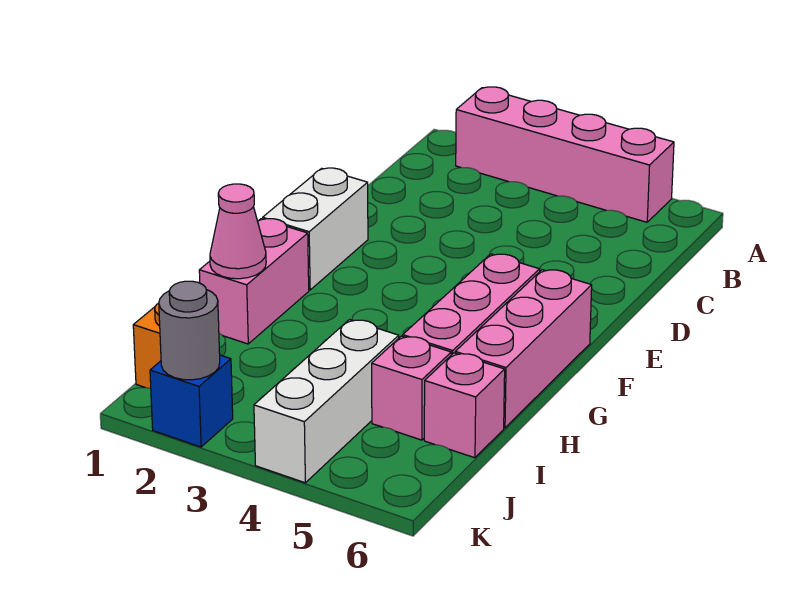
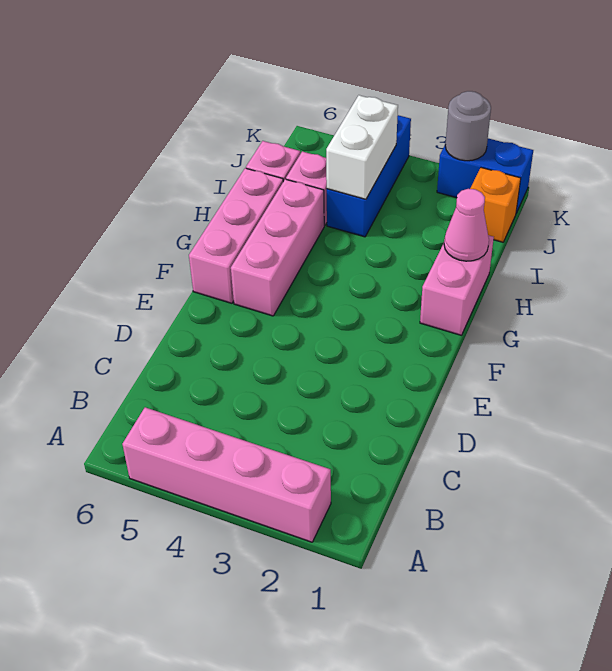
white 1x2 brick [263,168,368,290] -> white 1x2 brick moved to [326,95,398,199]
white 1x3 brick [254,320,399,483] -> blue 1x3 brick [327,115,411,237]
blue 1x1 brick [150,355,233,447] -> blue 1x2 brick [437,138,533,213]

